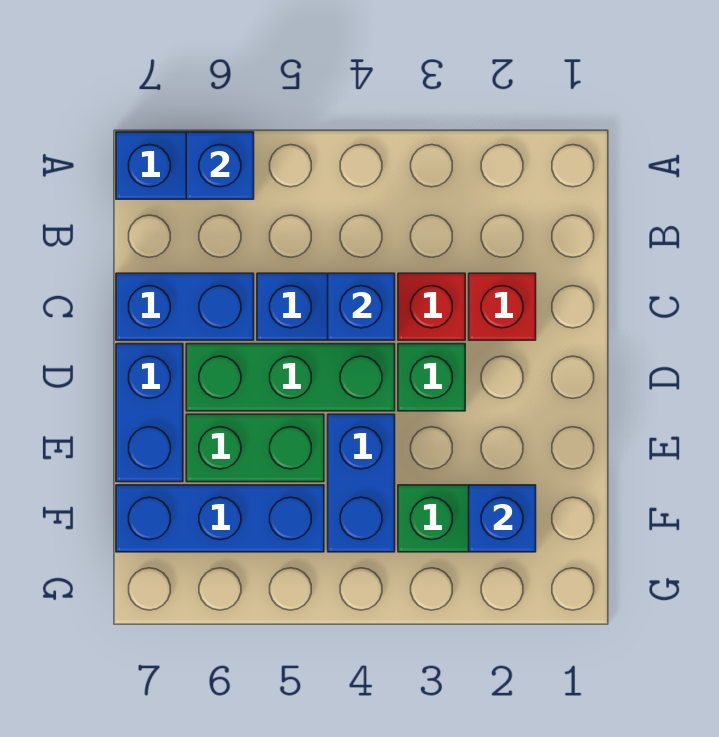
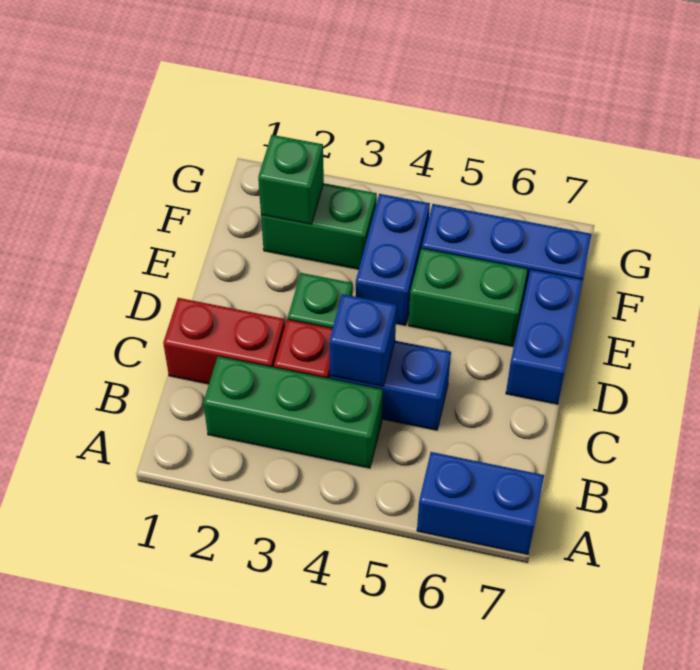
blue 1x1 brick [186,132,254,199] -> none
red 1x1 brick [469,273,536,340] -> red 1x2 brick [163,298,285,384]
blue 1x2 brick [116,273,254,340] -> none
green 1x3 brick [186,344,395,411] -> green 1x3 brick moved to [203,356,383,468]
blue 1x1 brick [469,485,536,552] -> green 1x1 brick [258,135,324,224]

